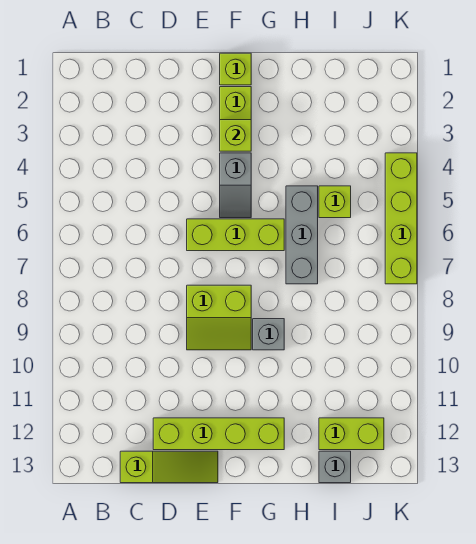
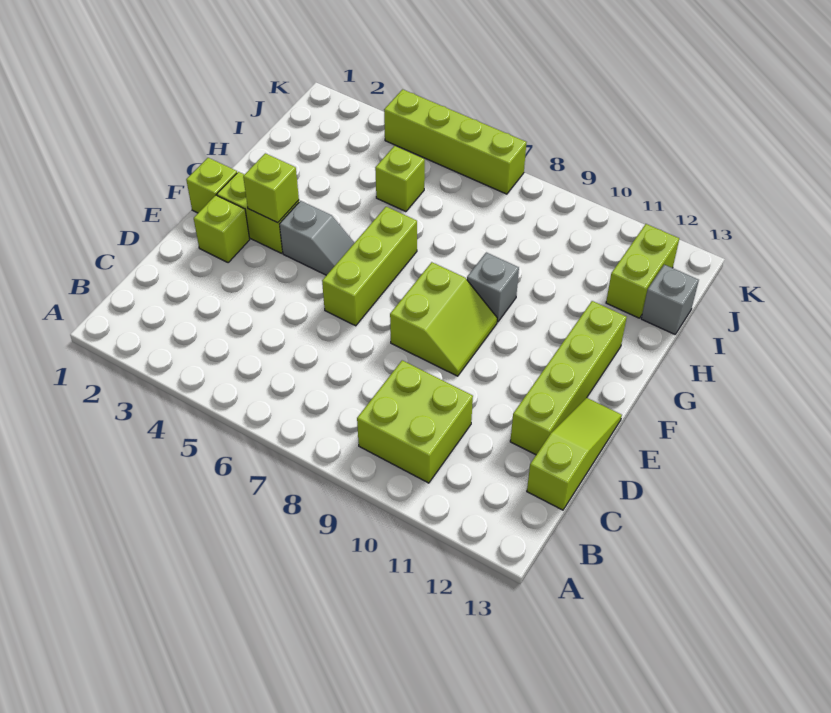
none -> lime 2x2 brick [357,360,473,483]
none -> lime 1x1 brick [194,195,250,262]
grey 1x3 brick [286,186,318,284] -> none

